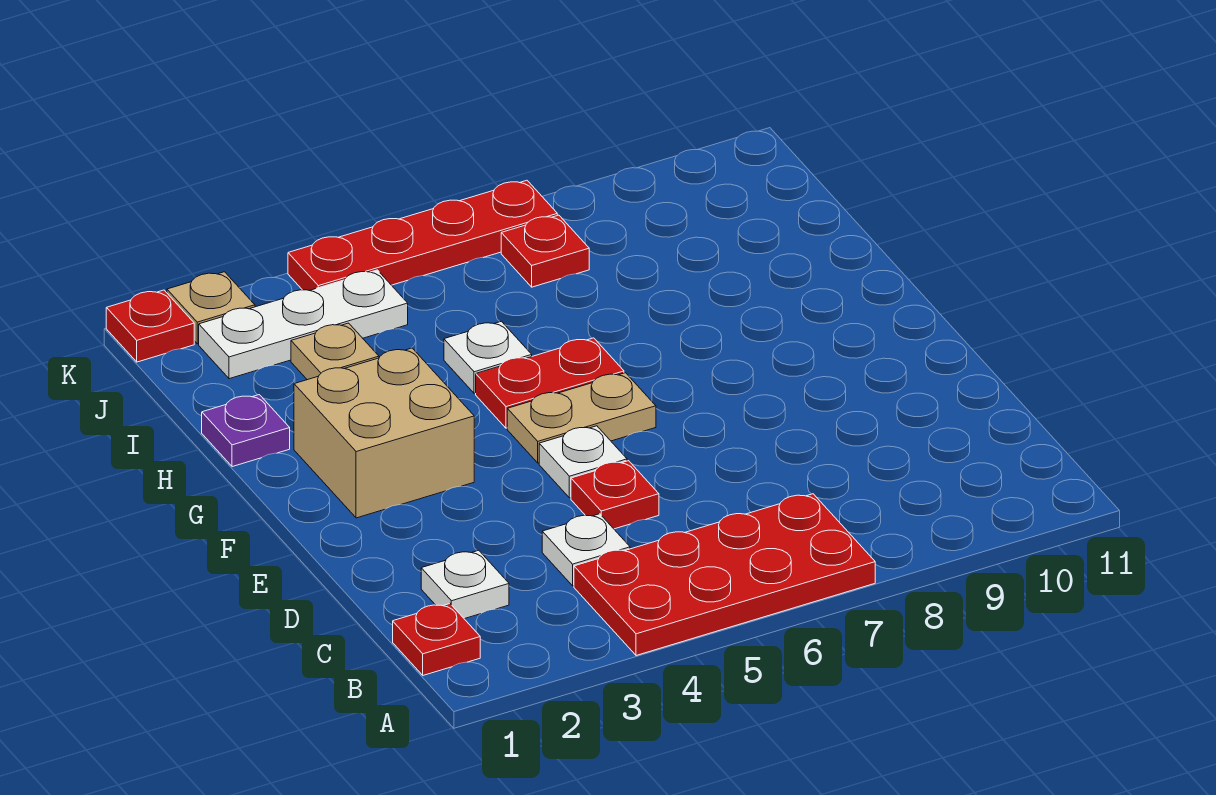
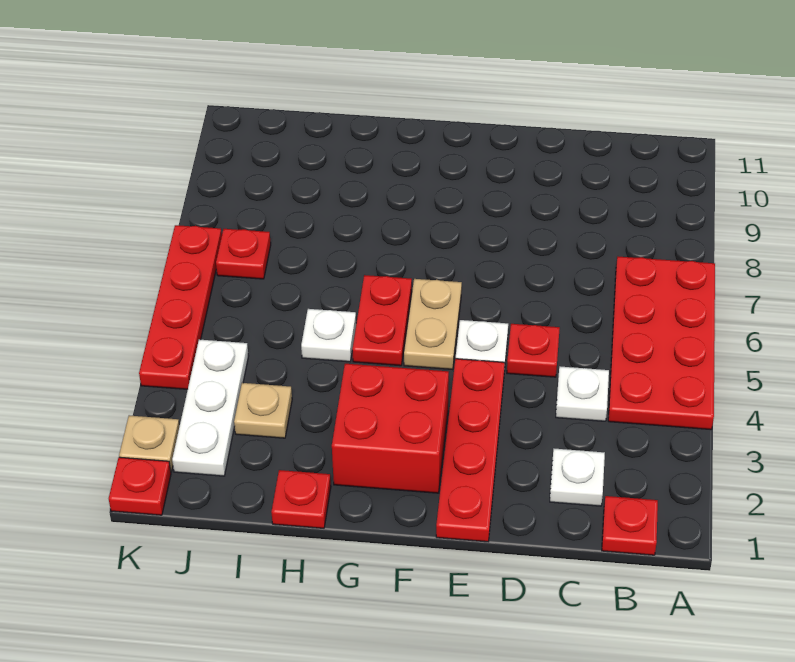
none -> red 1x4 plate [436,359,505,542]
tan 2x2 brick [294,348,474,518] -> red 2x2 brick [332,364,449,493]
purple 1x1 plate [202,395,290,467] -> red 1x1 plate [271,470,331,528]

